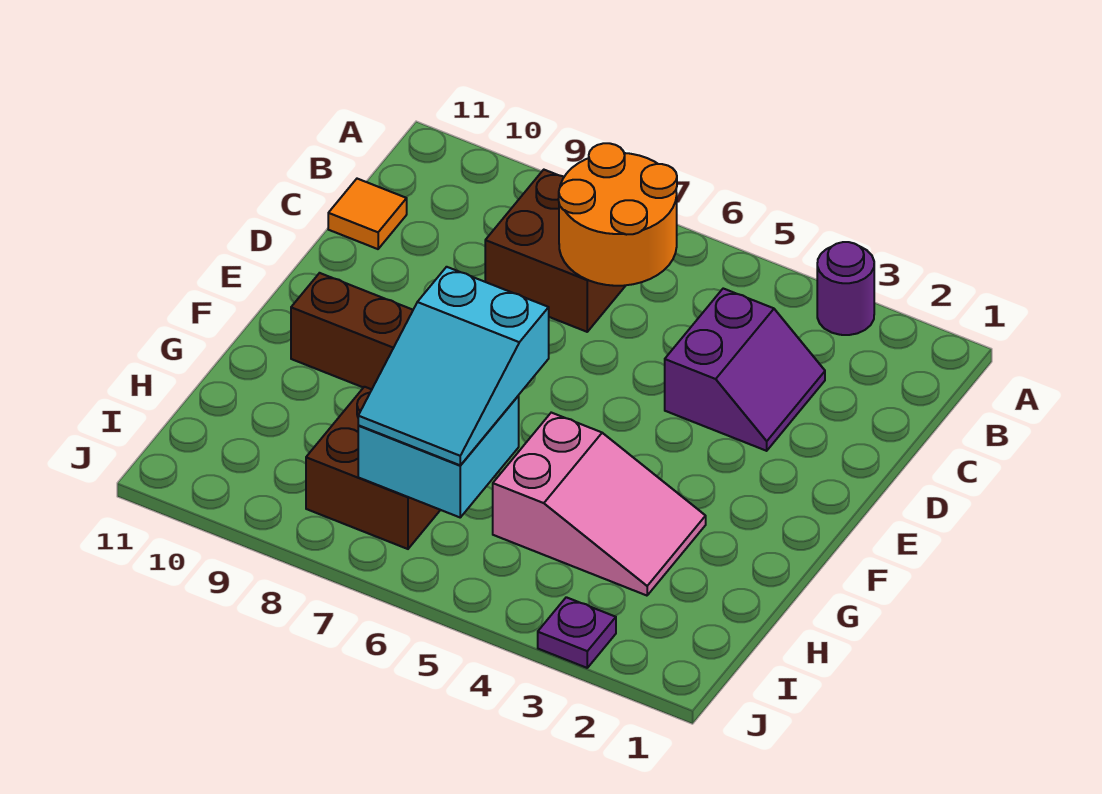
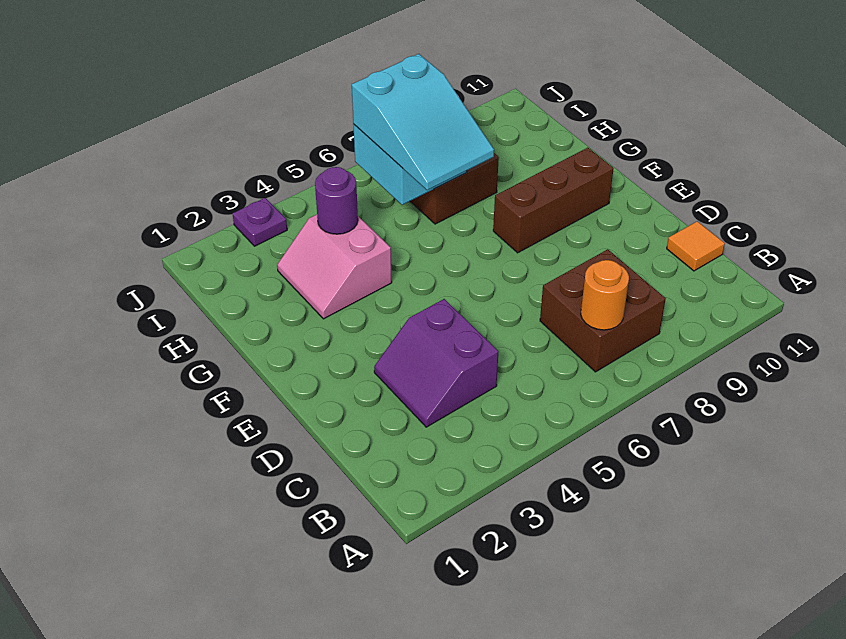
purple 1x1 round brick [817,242,874,335] -> purple 1x1 round brick moved to [315,167,358,234]
orange 2x2 round brick [559,143,677,286] -> orange 1x1 round brick [581,260,629,330]
pink 2x3 slope [493,413,706,596] -> pink 2x2 slope [277,215,392,319]
cyan 2x3 slope [358,267,549,465] -> cyan 2x3 slope turned to [352,54,494,190]

